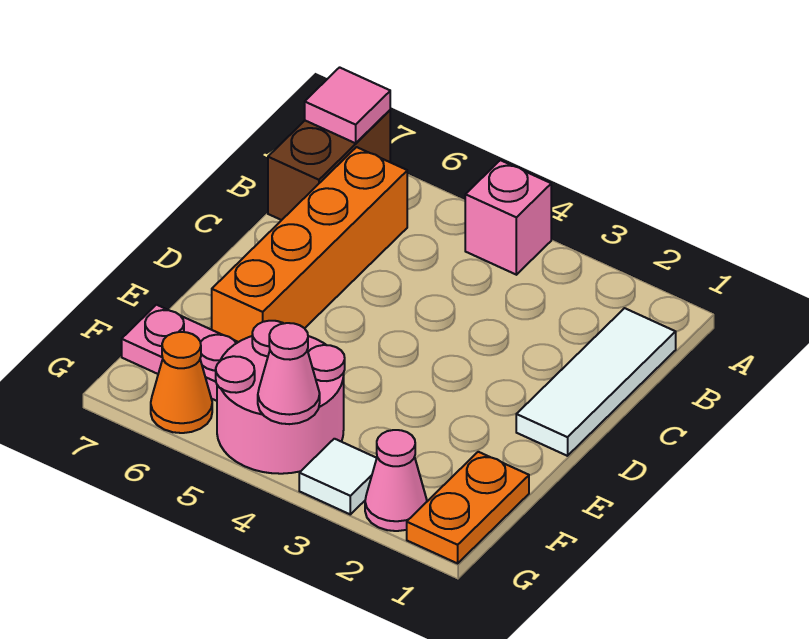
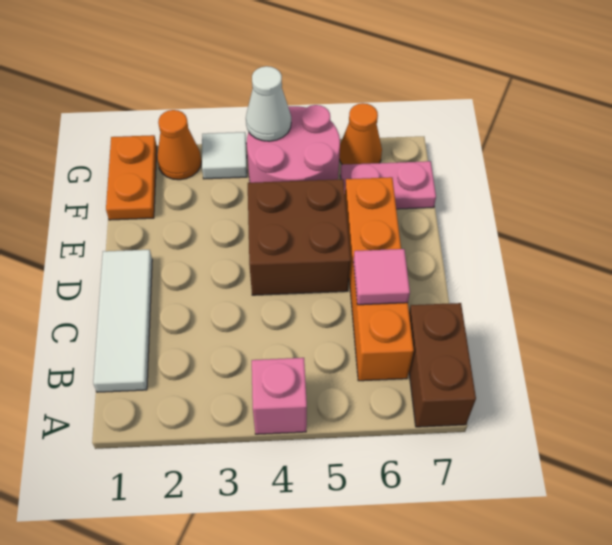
pink 1x1 tile [305,67,390,143] -> pink 1x1 tile moved to [353,249,410,305]
none -> brown 2x2 brick [248,179,351,295]
pink 1x1 cone [365,430,427,531] -> orange 1x1 cone [157,110,201,180]
pink 1x1 cone [258,323,320,424] -> white 1x1 cone [246,66,291,141]

